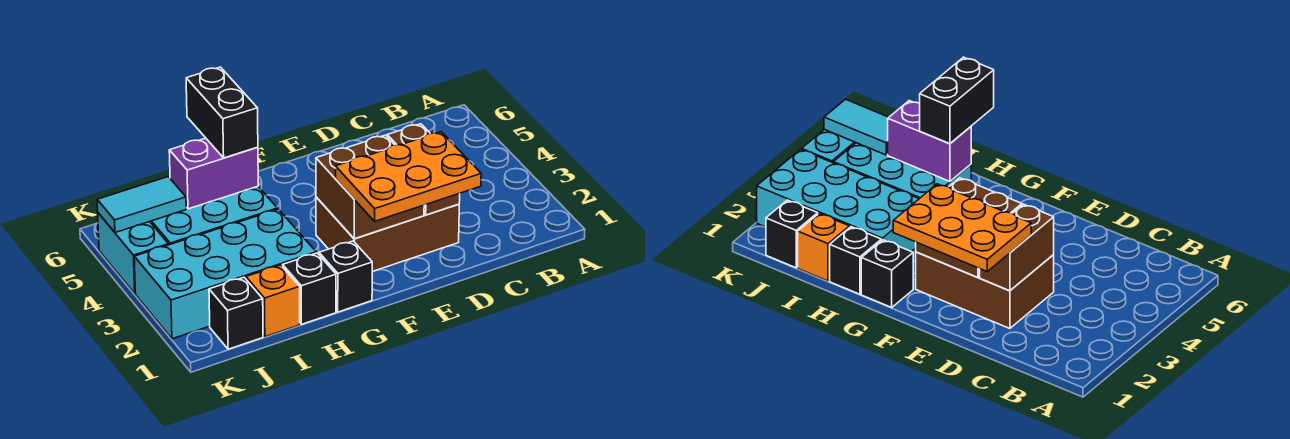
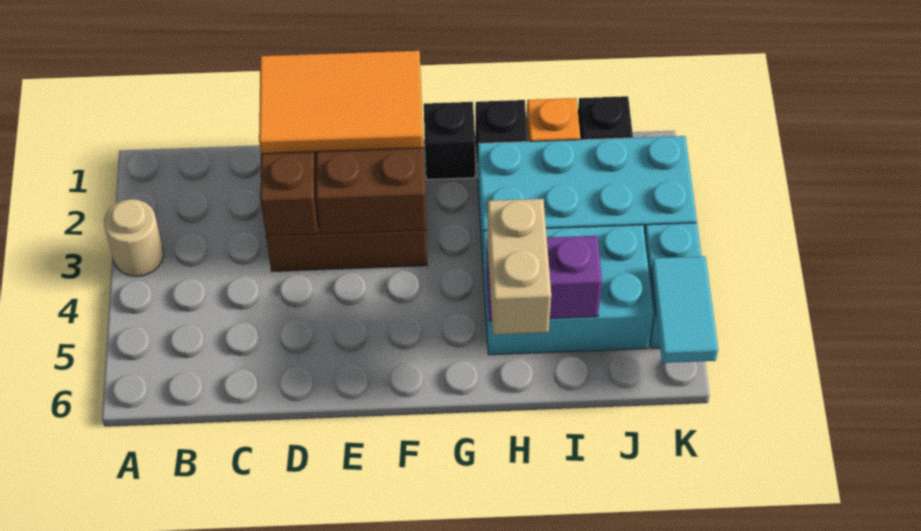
none -> tan 1x1 round brick [104,199,164,277]
orange 2x3 plate [336,132,481,221] -> orange 2x3 tile [259,51,424,154]
black 1x2 brick [186,67,258,158] -> tan 1x2 brick [487,199,551,334]
cyan 1x2 tile [97,177,186,233] -> cyan 1x2 tile turned to [651,256,718,363]

